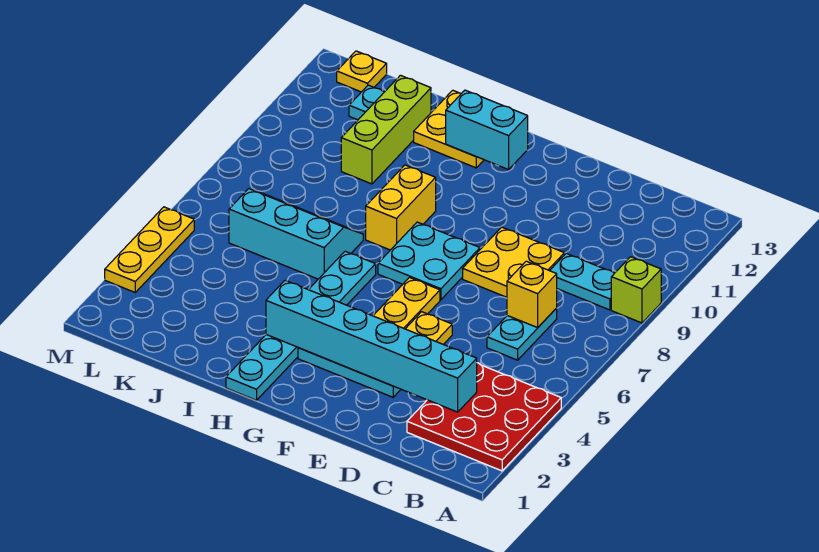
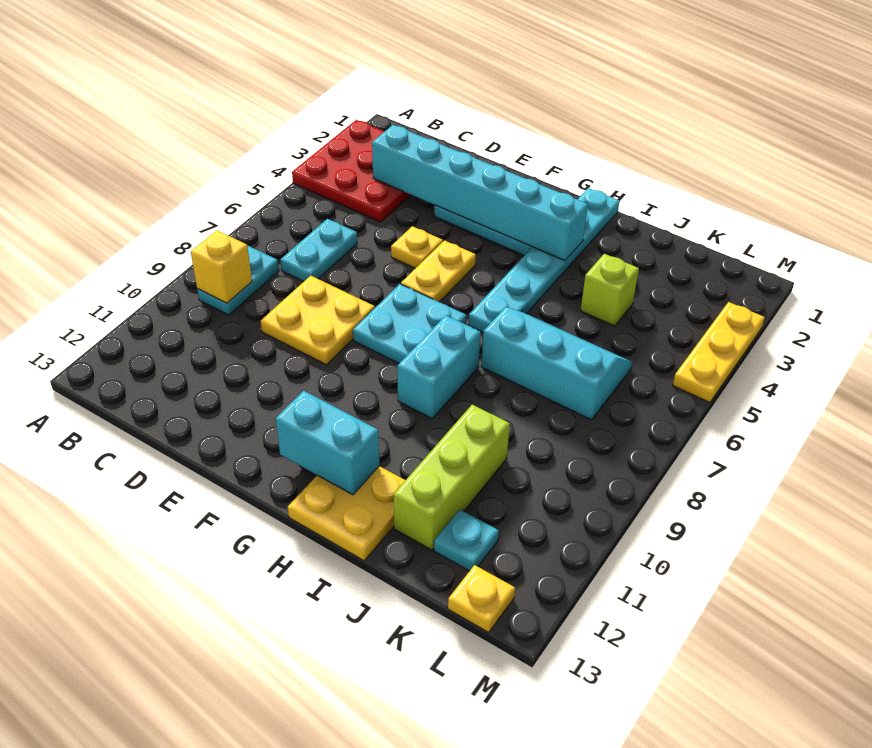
lime 1x1 brick [611,257,661,323] -> lime 1x1 brick moved to [581,254,639,326]
cyan 1x2 plate [550,253,614,310] -> cyan 1x2 plate turned to [197,246,279,315]
yellow 1x1 brick [507,261,557,328] -> yellow 1x1 brick moved to [191,230,252,303]
yellow 1x2 brick [366,165,436,250] -> cyan 1x2 brick [397,315,480,418]
cyan 2x3 slope [229,189,363,279] -> cyan 2x3 slope turned to [481,307,633,420]

